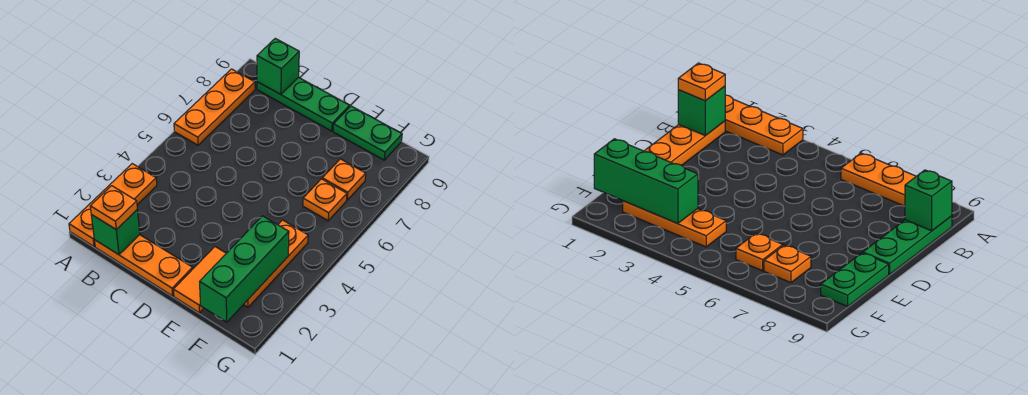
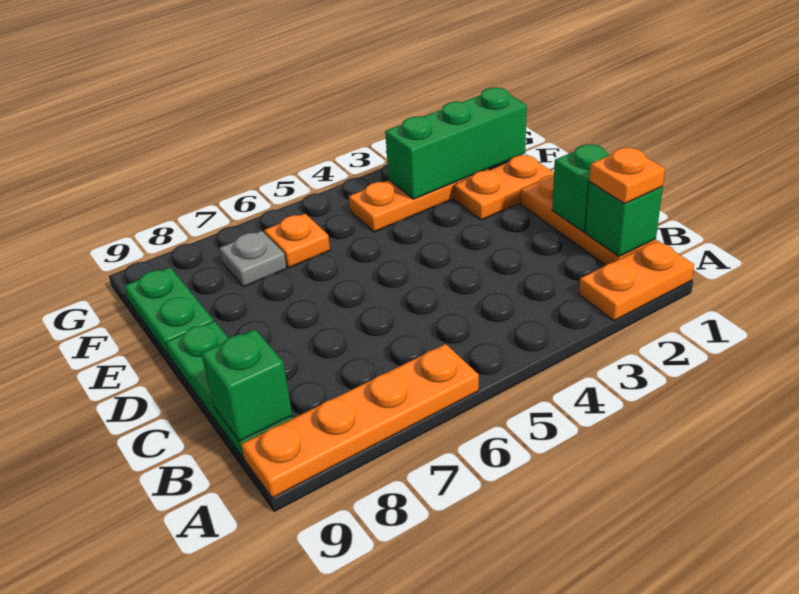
orange 1x3 plate [69,164,157,247] -> orange 1x2 plate [579,240,694,321]
orange 1x3 plate [174,69,255,145] -> orange 1x4 plate [241,344,479,498]
none -> green 1x1 brick [552,144,610,232]
orange 1x2 tile [173,247,226,313] -> orange 1x2 plate [454,155,554,220]
orange 1x1 plate [322,159,366,200] -> grey 1x1 plate [219,231,287,287]

